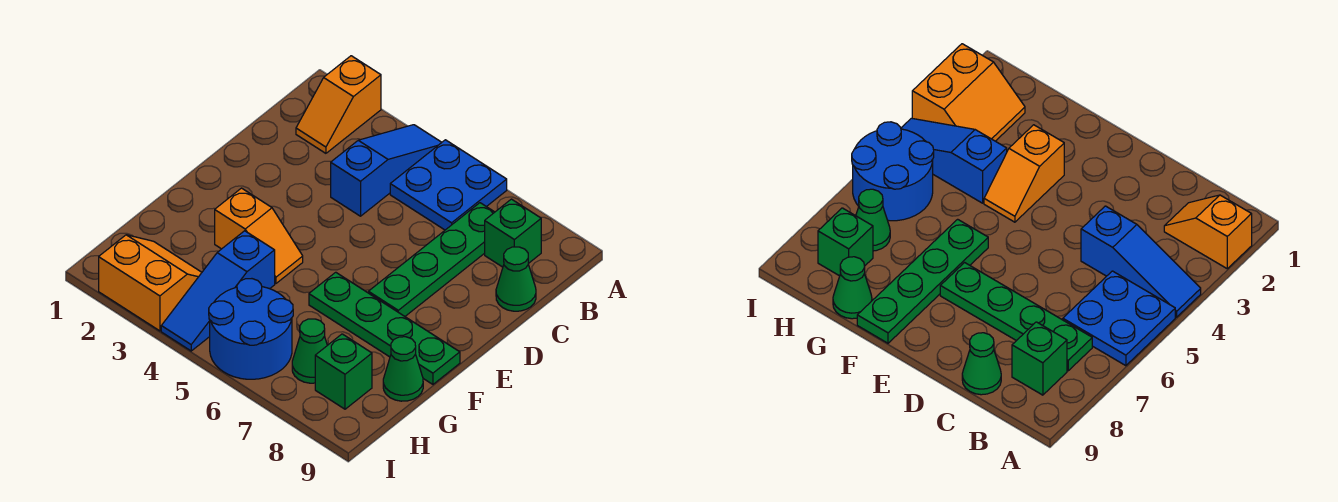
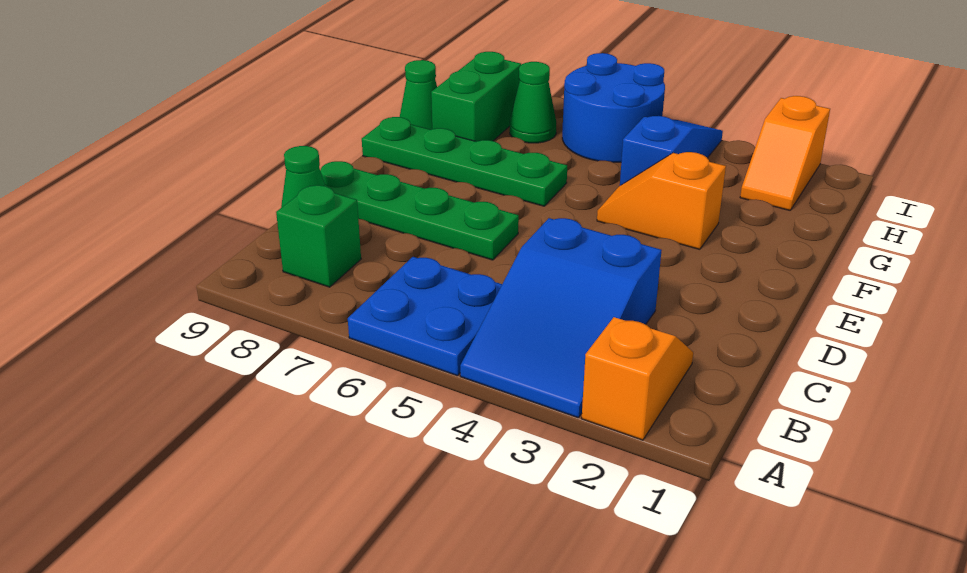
blue 1x3 slope [331,125,442,216] -> blue 2x3 slope [460,218,662,418]
green 1x4 plate [368,203,494,316] -> green 1x4 plate turned to [320,161,519,260]
orange 2x2 slope [99,235,202,331] -> orange 1x2 slope [740,96,830,210]
green 1x1 brick [315,334,372,409] -> green 1x2 brick [431,52,521,142]

